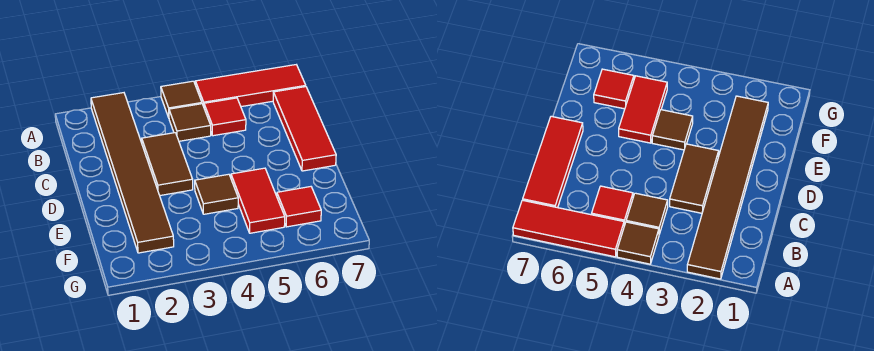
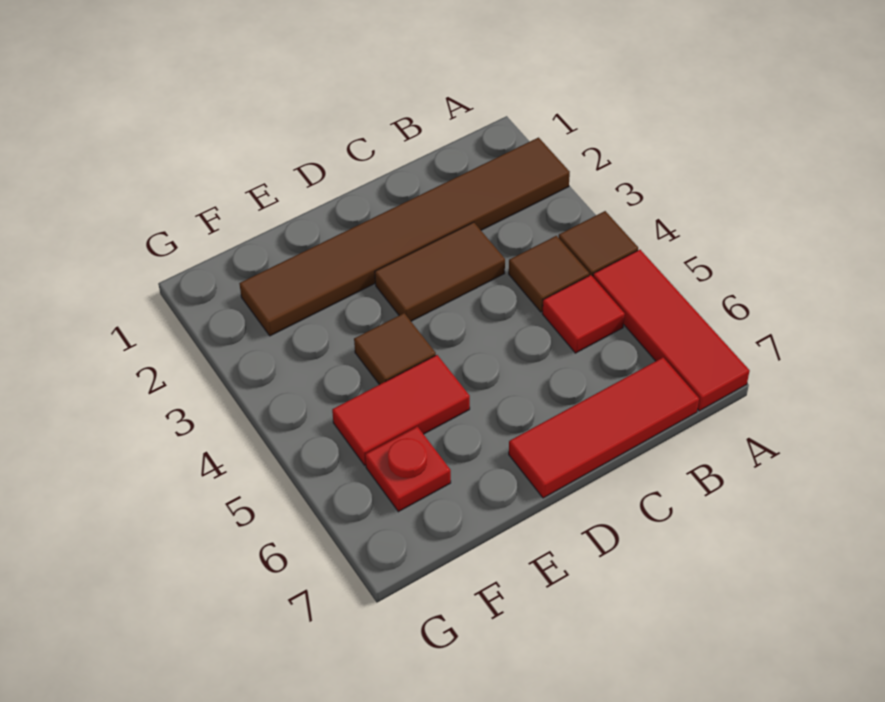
red 1x1 tile [277,187,321,227] -> red 1x1 plate [365,427,451,512]

